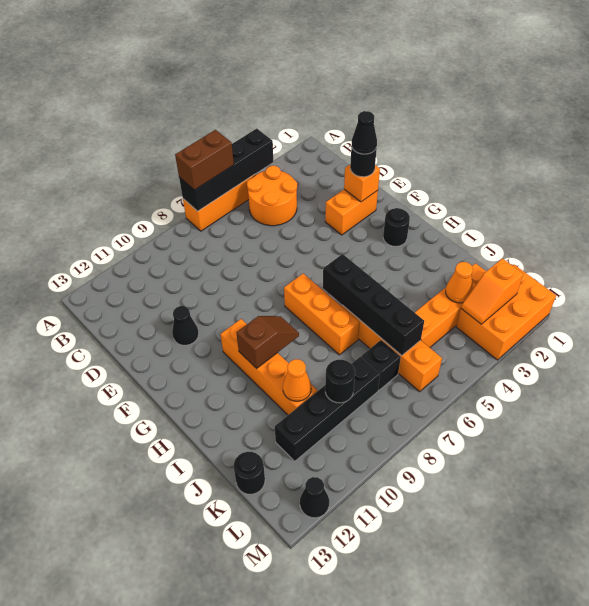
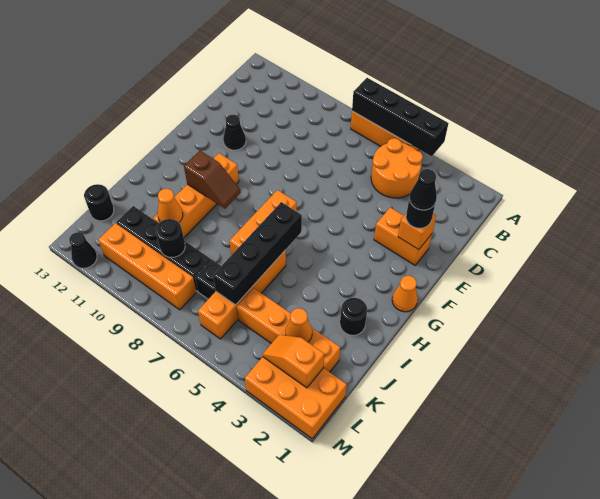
brown 1x2 brick [175,130,234,190] -> none
none -> orange 1x1 cone [392,276,418,312]
black 1x1 round brick [383,208,410,246] -> black 1x1 round brick moved to [340,298,367,335]
none -> orange 1x4 brick [98,223,196,310]

